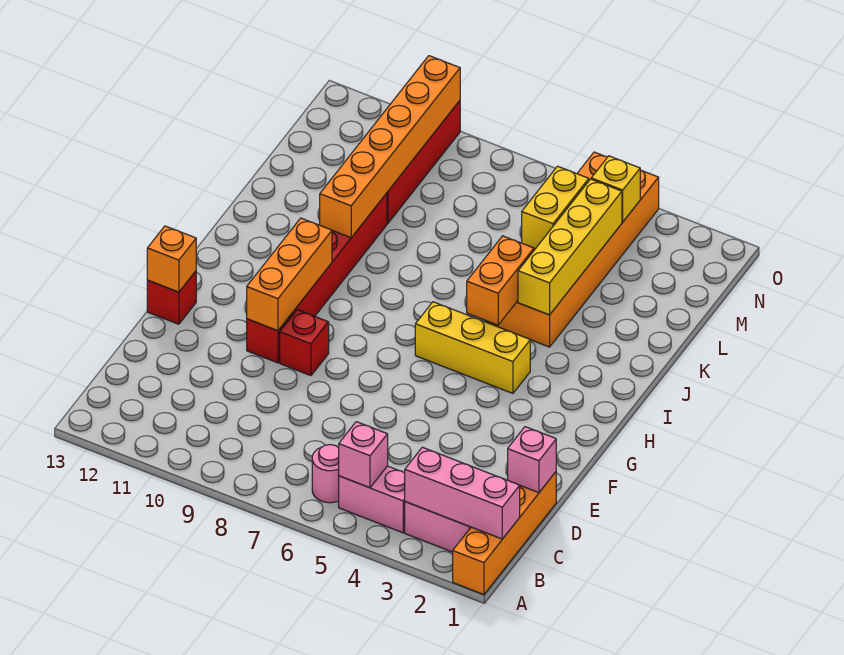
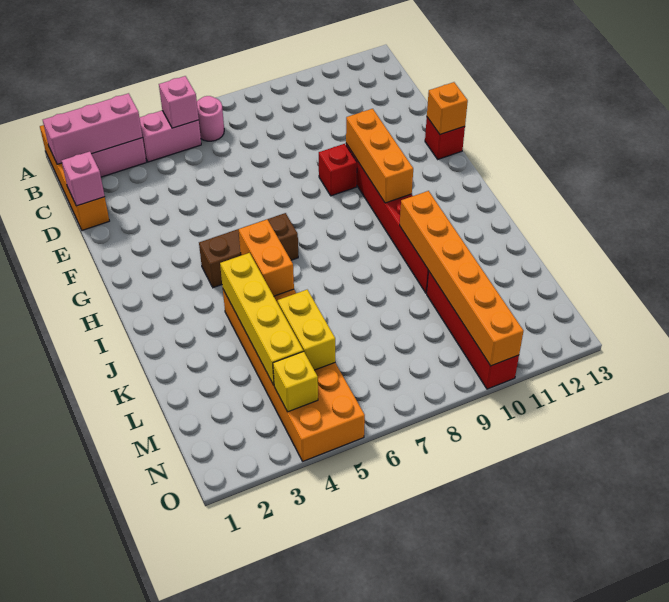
yellow 1x3 brick [415,302,530,393] -> brown 1x3 brick [199,213,298,288]

